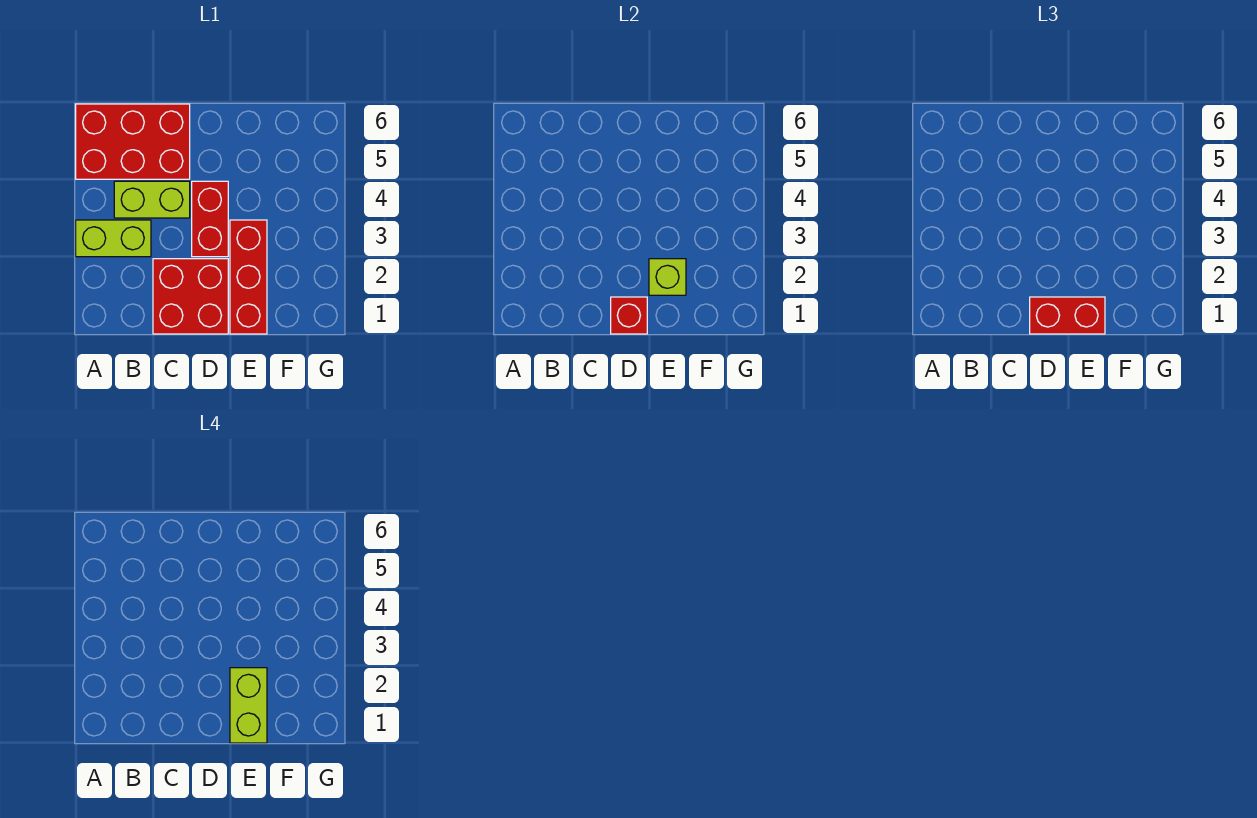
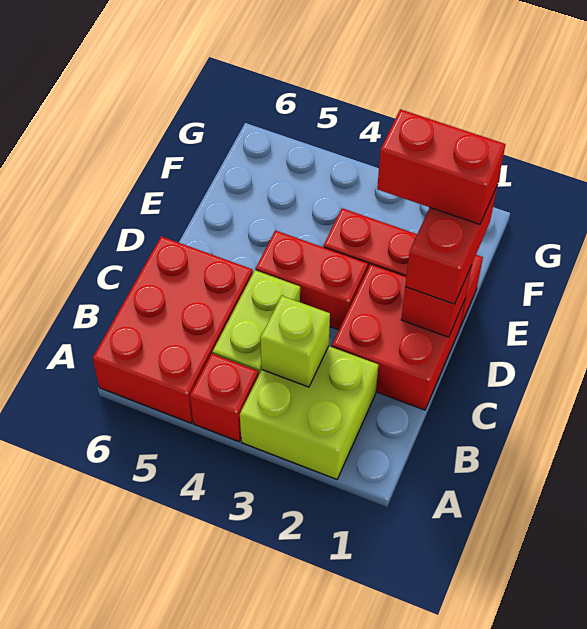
lime 1x2 brick [76,220,151,257] -> lime 2x2 brick [240,346,378,479]
none -> red 1x1 brick [190,354,258,442]
lime 1x2 brick [230,668,267,743] -> red 1x2 brick [377,109,506,224]
lime 1x1 brick [649,259,686,295] -> lime 1x1 brick moved to [260,296,330,387]

